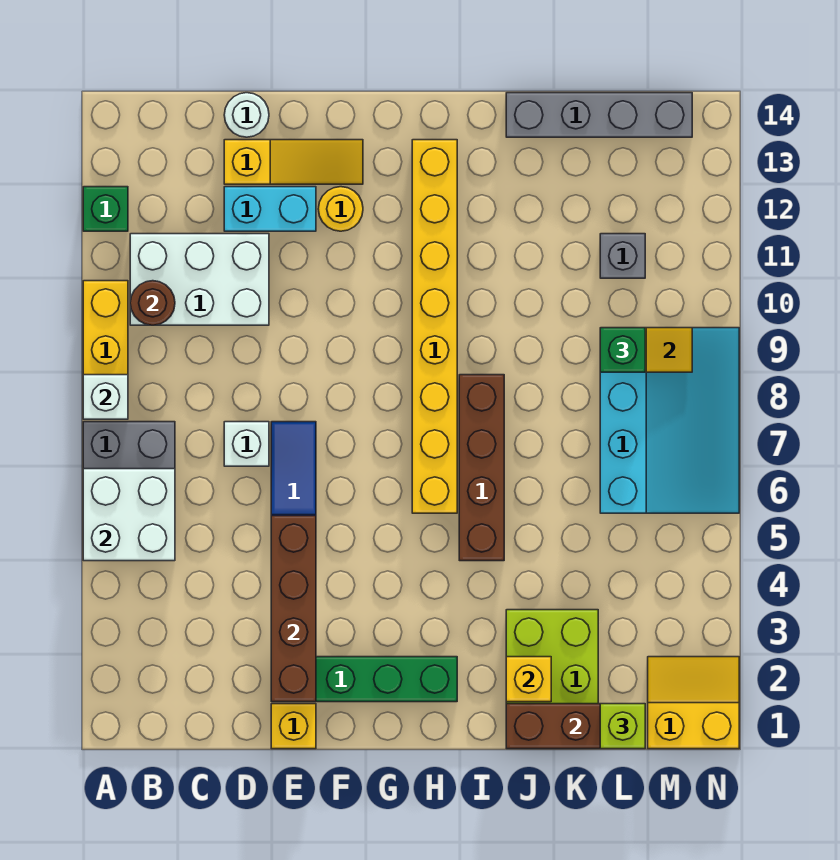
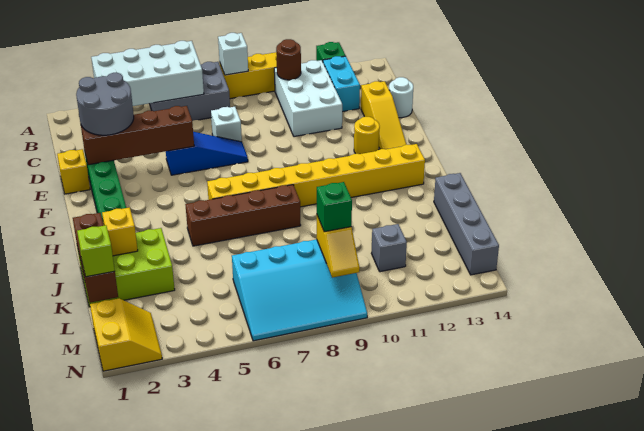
white 2x2 brick [83,469,175,561] -> white 2x4 brick [91,41,204,106]
none -> grey 2x2 round brick [76,73,134,135]
cyan 1x2 brick [224,187,316,231] -> cyan 1x2 brick moved to [323,56,360,112]

